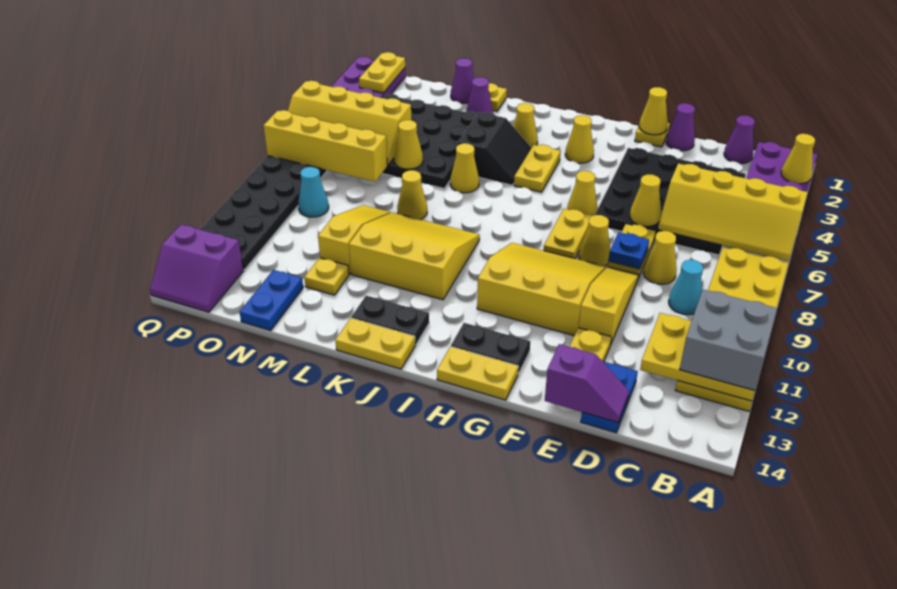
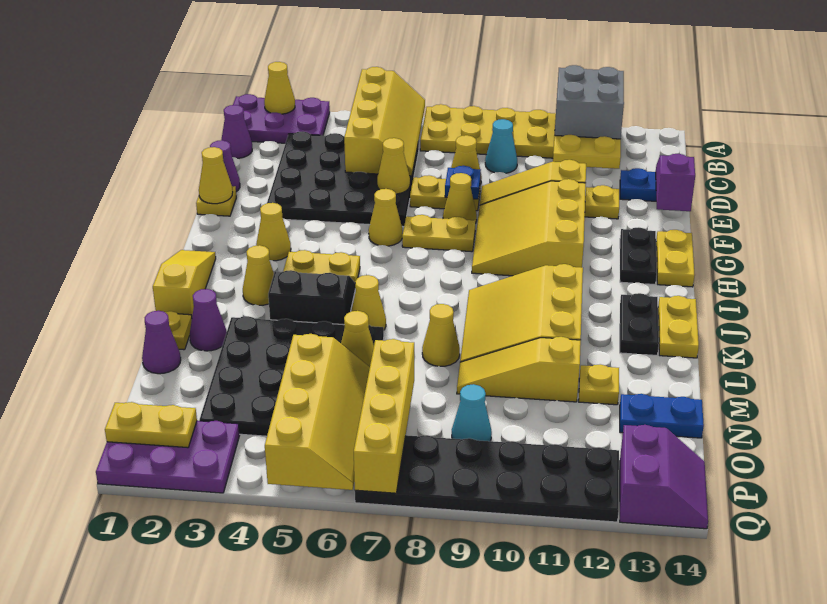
none -> yellow 1x3 slope [153,250,216,316]

